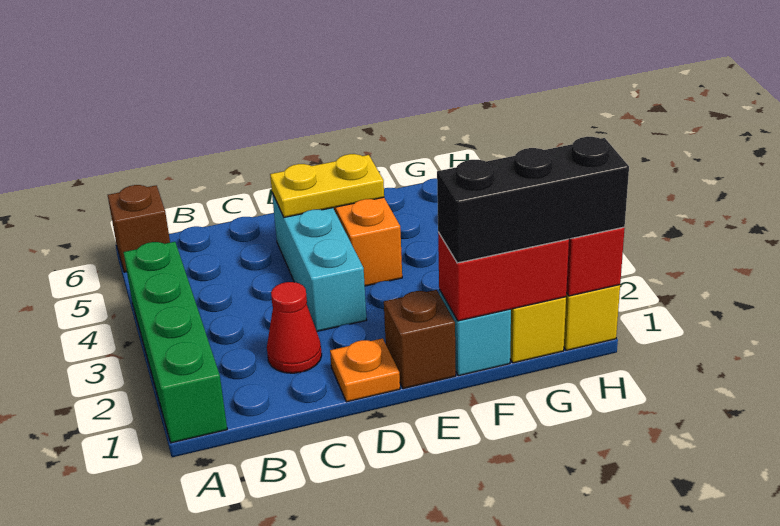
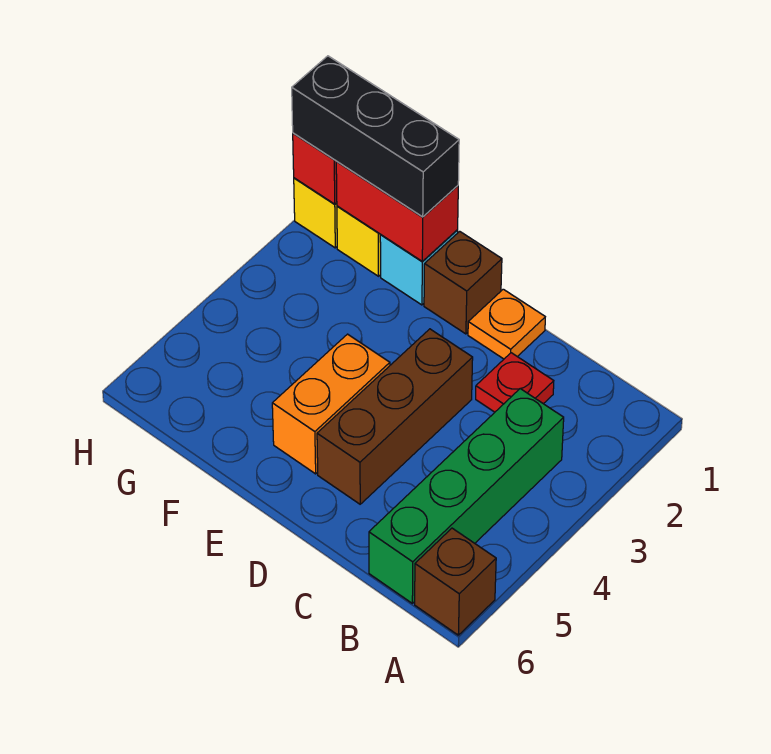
green 1x4 brick [123,242,227,443] -> green 1x4 brick moved to [369,389,564,603]
red 1x1 cone [267,282,322,373] -> red 1x1 plate [476,353,554,412]
cyan 1x3 brick [272,193,367,331] -> brown 1x3 brick [317,329,473,504]
yellow 1x2 plate [270,154,384,217] -> none

